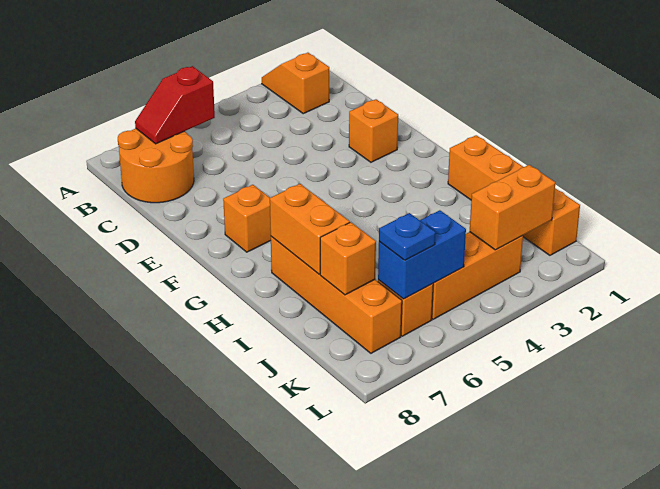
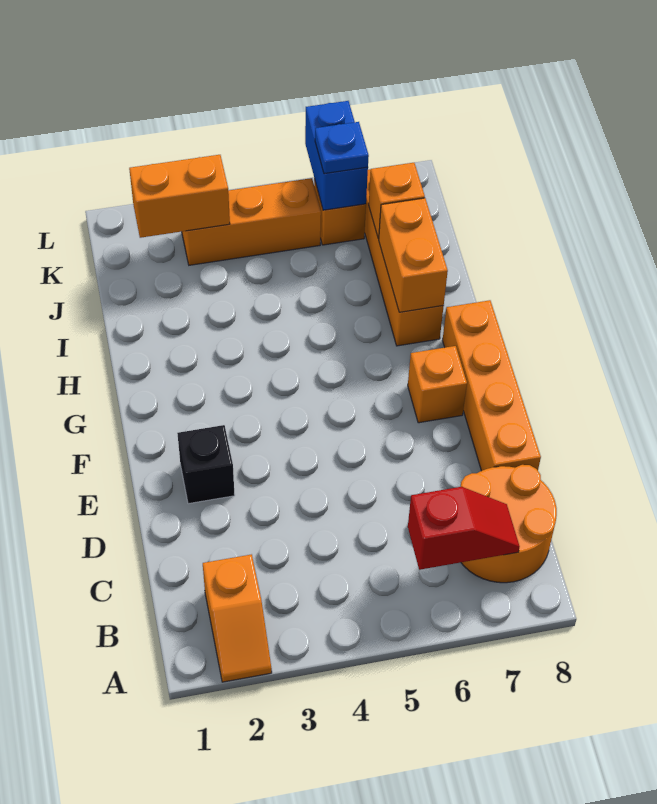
orange 1x1 brick [349,99,398,162] -> black 1x1 brick [177,425,235,504]
orange 1x4 brick [448,135,580,255] -> orange 1x4 brick moved to [443,300,541,471]
blue 1x2 brick [378,210,466,299] -> blue 1x2 brick turned to [305,101,368,210]

